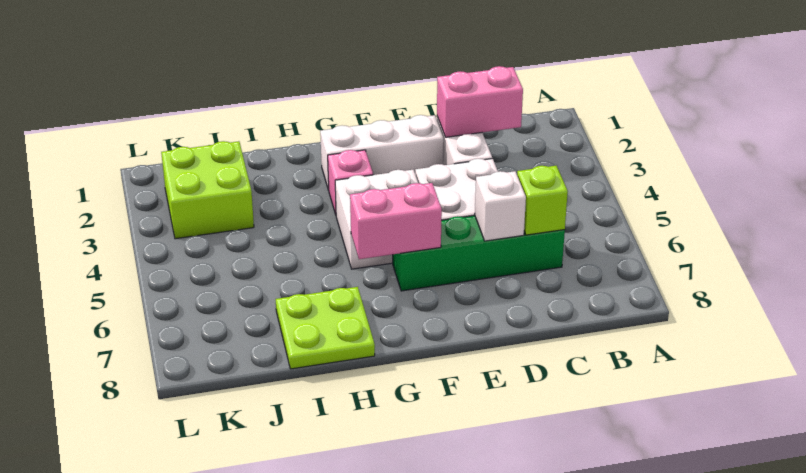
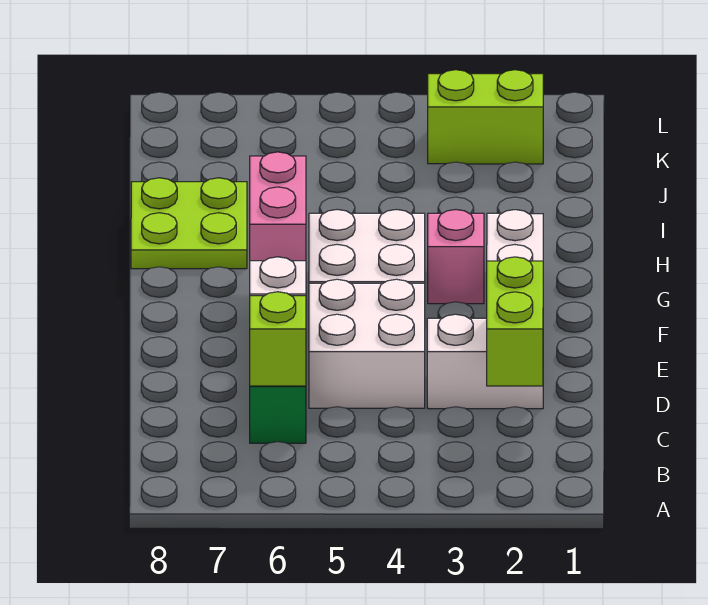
pink 1x2 brick [437,66,523,137] -> lime 1x2 brick [487,257,543,386]
lime 2x2 brick [161,141,254,239] -> lime 1x2 brick [428,70,543,164]

